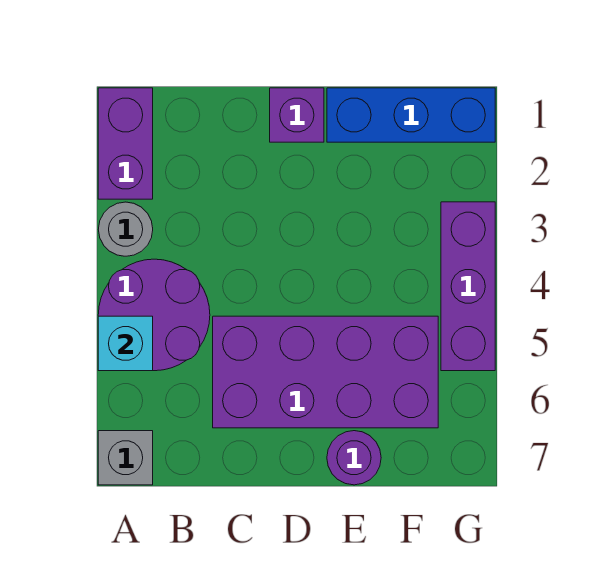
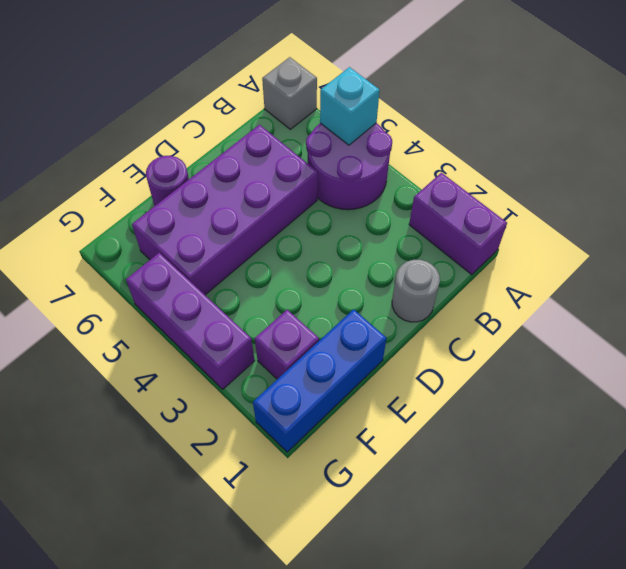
grey 1x1 round brick [98,202,153,256] -> grey 1x1 round brick moved to [392,260,440,322]
purple 1x1 brick [270,88,324,142] -> purple 1x1 brick moved to [255,310,319,379]

